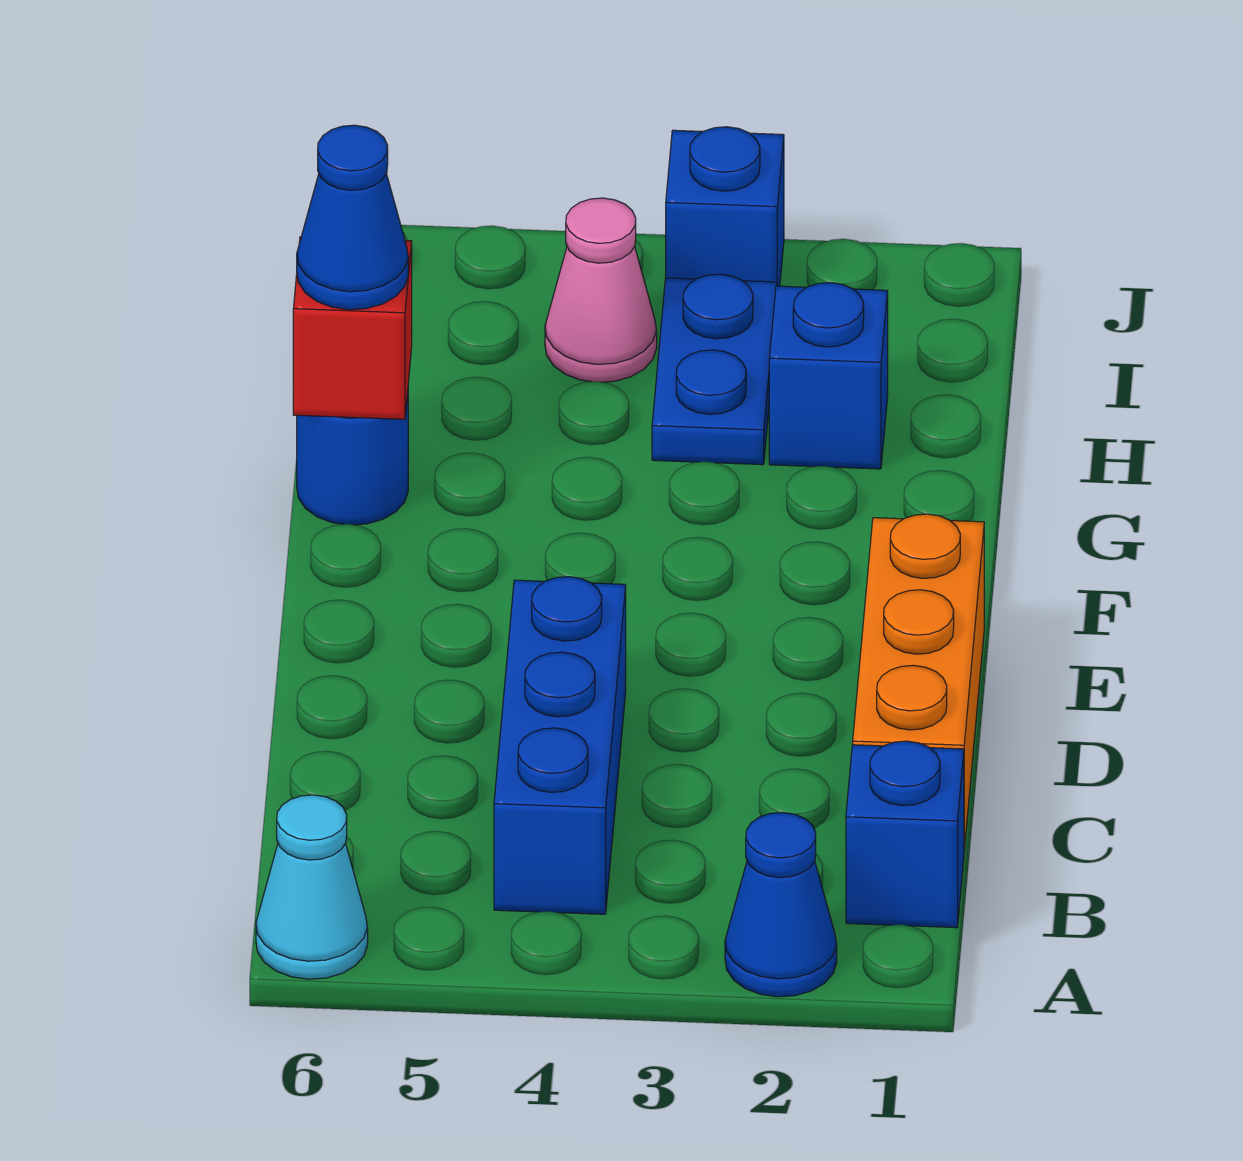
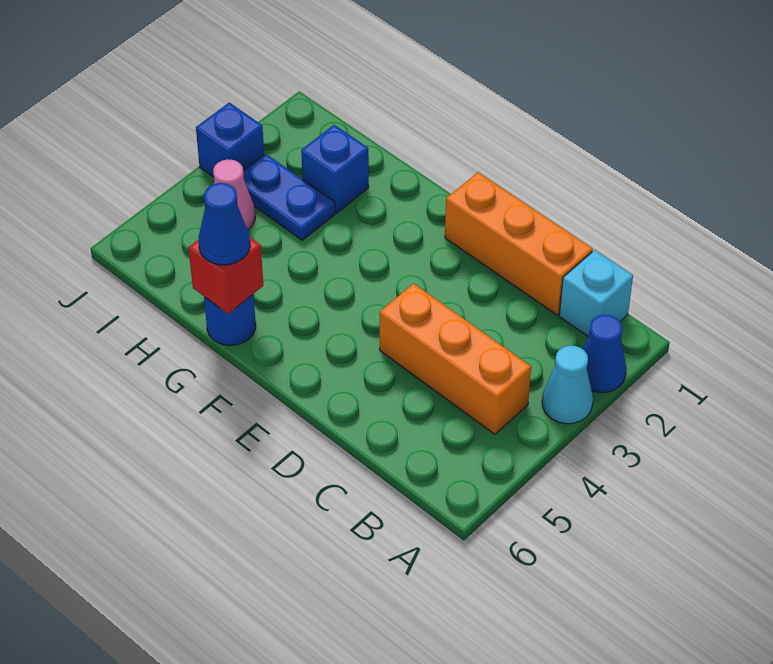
cyan 1x1 cone [256,795,368,979] -> cyan 1x1 cone moved to [542,345,593,424]
blue 1x1 brick [846,741,964,928] -> cyan 1x1 brick [559,250,633,337]
blue 1x3 brick [494,577,626,914] -> orange 1x3 brick [380,283,531,434]

